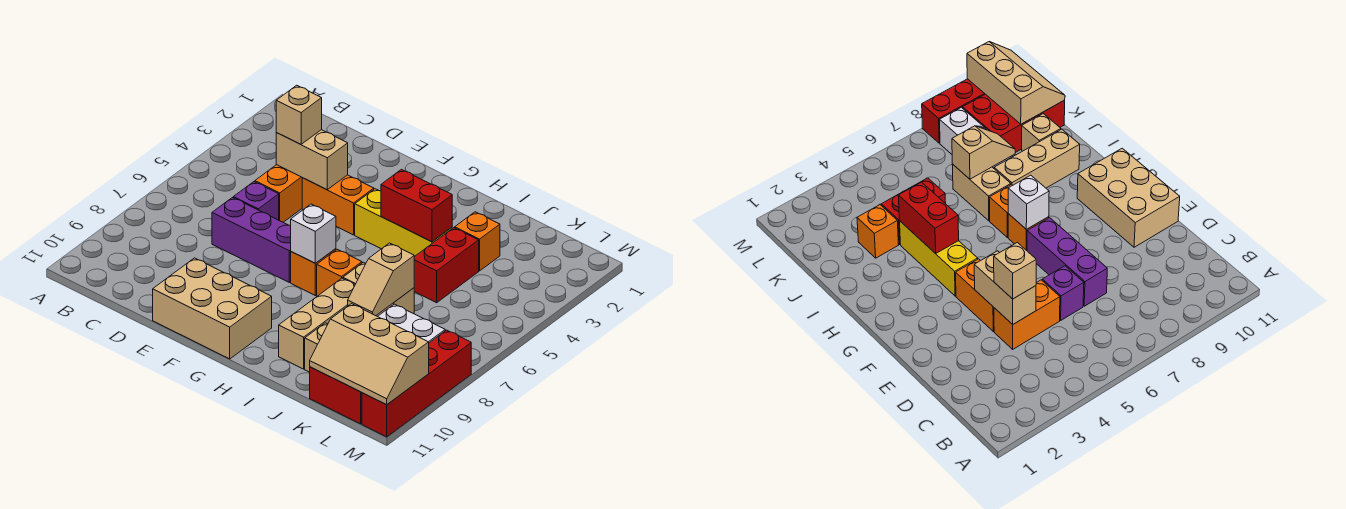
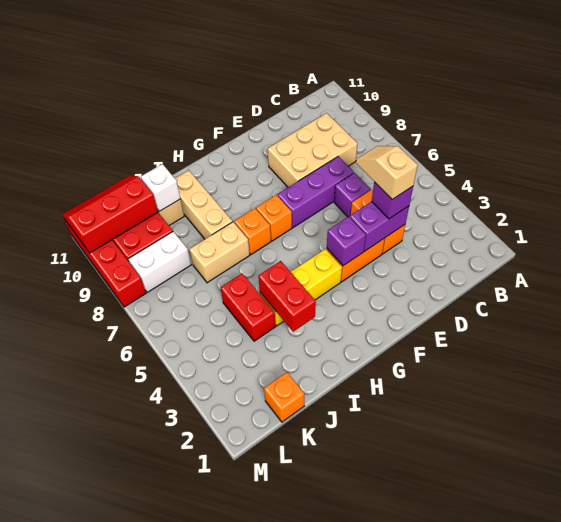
tan 1x2 brick [276,130,348,190] -> purple 1x2 brick [350,202,409,251]
tan 1x1 brick [276,85,322,144] -> purple 1x1 brick [372,182,413,219]
tan 2x3 brick [153,258,272,359] -> tan 2x3 brick moved to [268,113,357,187]
none -> purple 1x1 brick [327,217,366,266]
white 1x1 brick [291,204,336,263] -> white 1x1 brick moved to [141,164,180,211]
red 1x2 brick [381,170,452,242] -> red 1x2 brick turned to [258,261,316,332]
orange 1x1 brick [455,212,500,271] -> orange 1x1 brick moved to [264,372,304,422]
tan 1x2 slope [348,243,414,316] -> tan 1x2 slope moved to [356,146,418,200]
tan 2x3 slope [310,304,429,405] -> red 2x3 slope [63,175,158,253]

